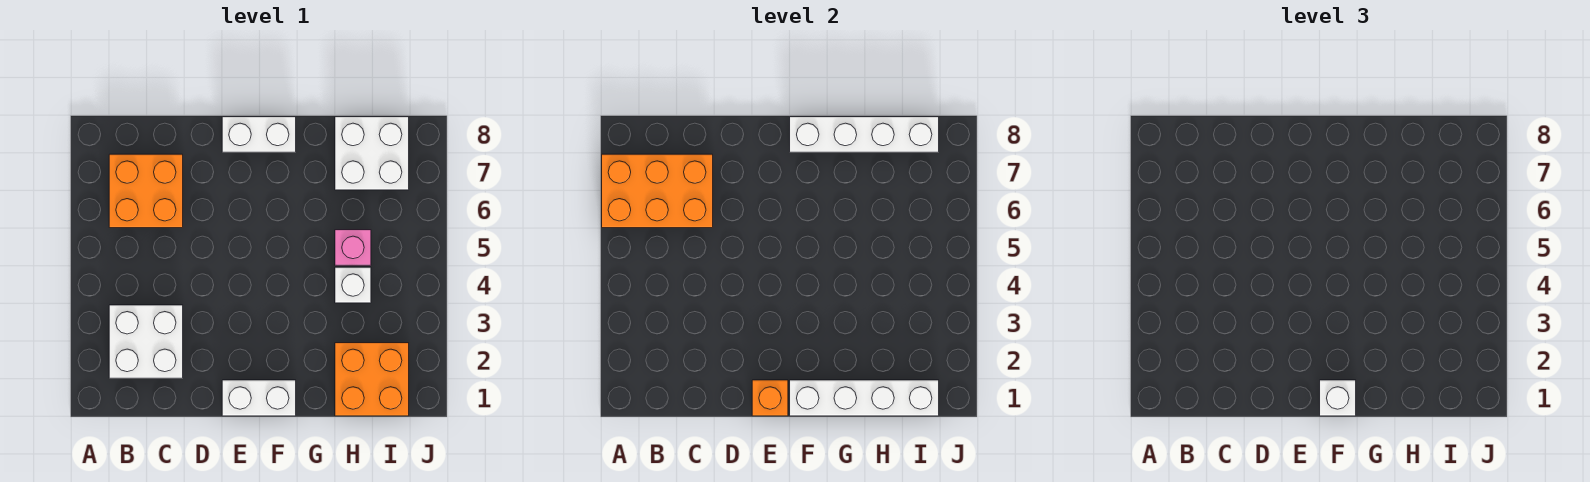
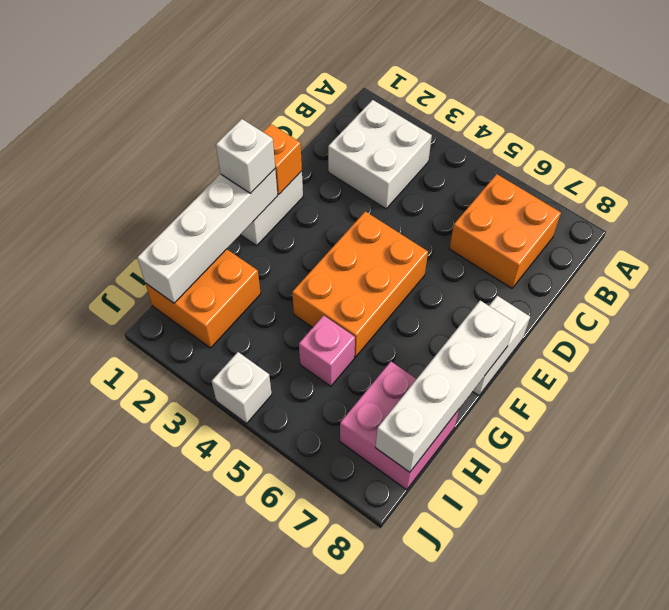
orange 2x3 brick [602,154,713,228] -> orange 2x3 brick moved to [292,211,428,357]
white 1x1 brick [335,267,371,303] -> white 1x1 brick moved to [212,352,272,423]
white 2x2 brick [335,117,409,190] -> pink 2x2 brick [340,362,459,490]

